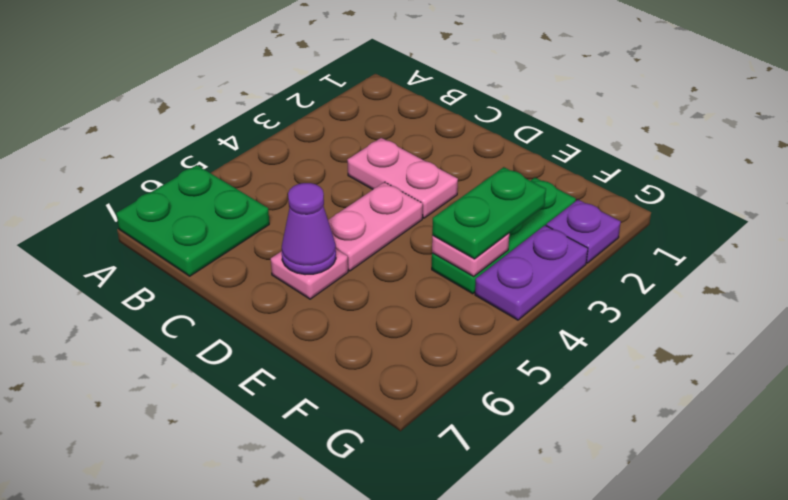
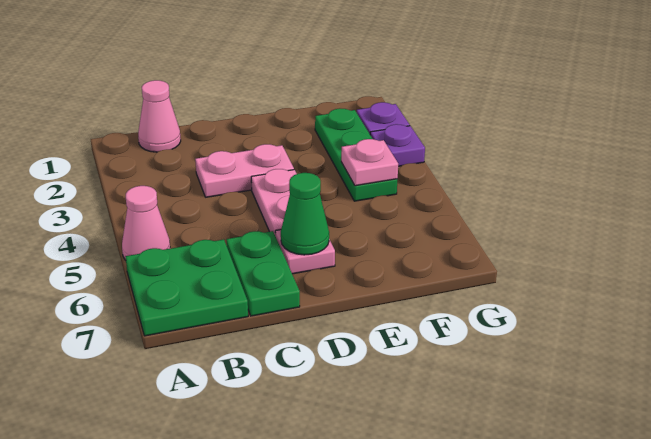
none -> pink 1x1 cone [122,186,170,260]
none -> pink 1x1 cone [138,80,181,152]
purple 1x1 cone [282,183,336,275] -> green 1x1 cone [281,173,329,255]
green 1x2 plate [432,167,546,259] -> green 1x2 plate moved to [226,231,300,316]
purple 1x2 plate [475,225,588,320] -> purple 1x1 plate [370,124,425,166]

